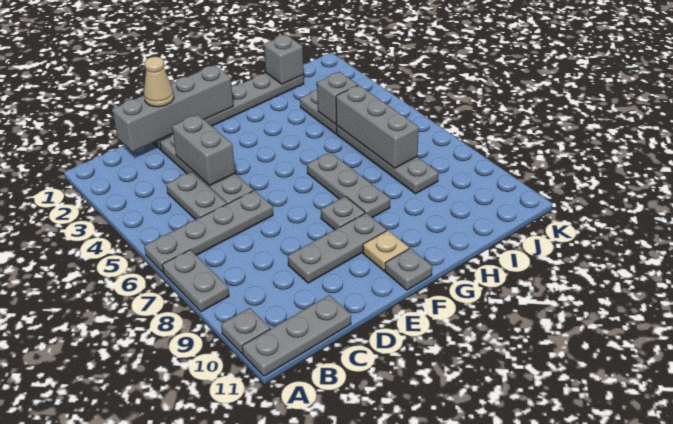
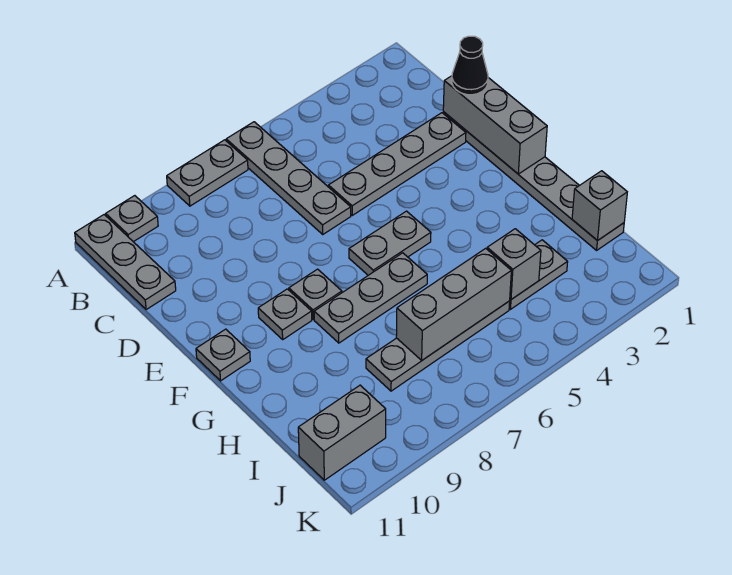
grey 1x4 brick [112,65,233,152] -> grey 1x3 brick [443,76,547,174]
grey 1x2 plate [166,172,227,220] -> grey 1x2 plate moved to [349,211,431,275]
tan 1x1 cone [144,57,174,107] -> black 1x1 cone [452,36,488,95]
grey 1x2 brick [172,115,235,185] -> grey 1x2 brick moved to [298,385,386,480]
grey 1x3 plate [288,213,387,283] -> grey 1x1 plate [258,289,312,339]
tan 1x1 plate [363,230,409,271] -> none

